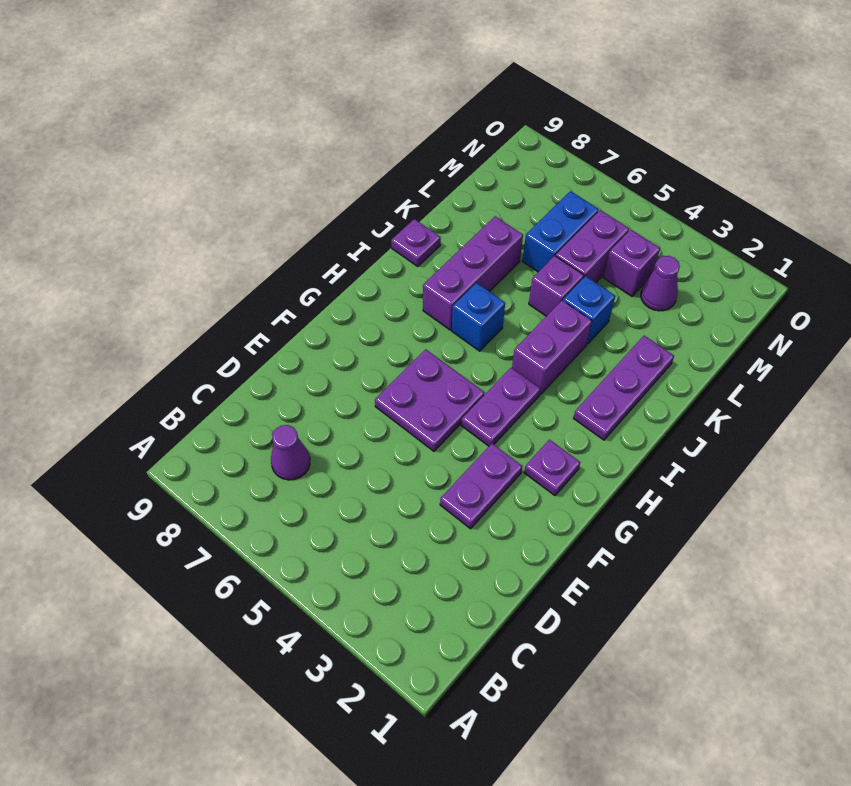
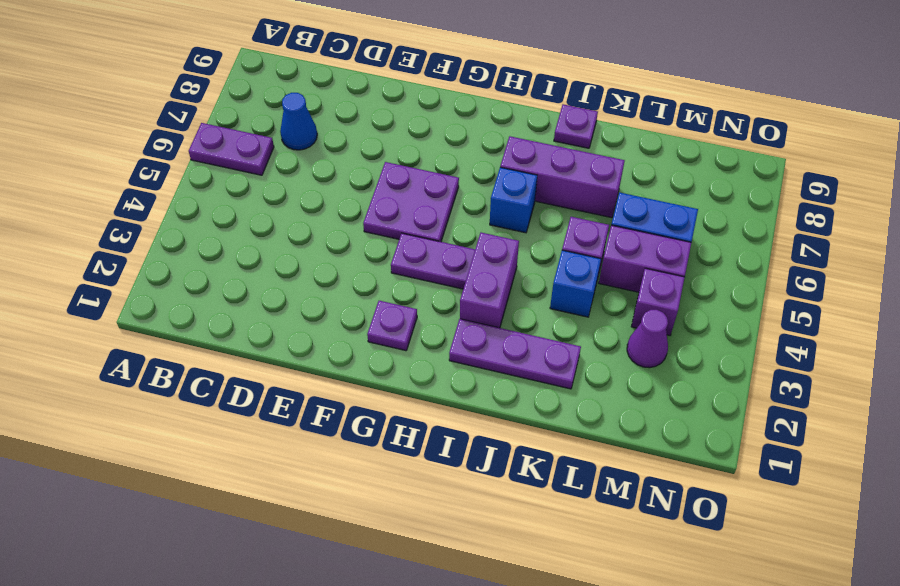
purple 1x1 cone [271,425,310,480] -> blue 1x1 cone [280,93,317,150]
purple 1x2 plate [440,444,522,529] -> purple 1x2 plate moved to [189,123,274,175]
purple 1x2 brick [512,300,592,394] -> purple 1x2 brick turned to [460,233,519,328]

